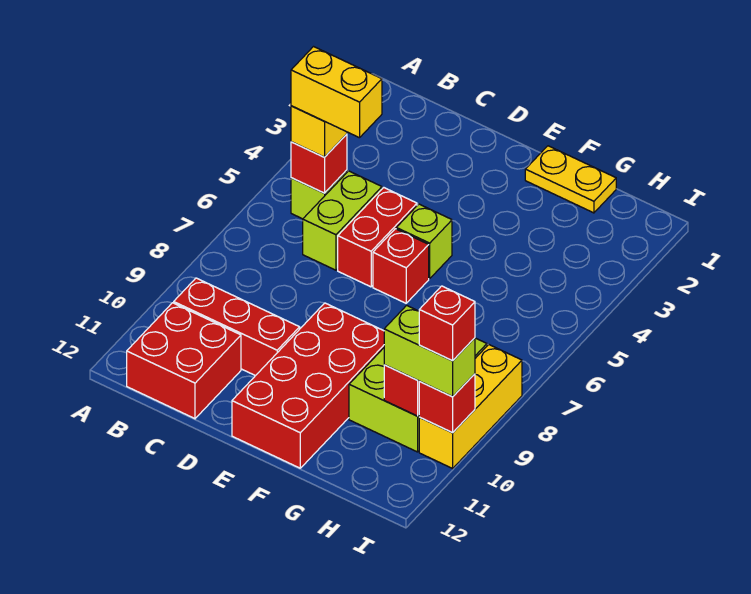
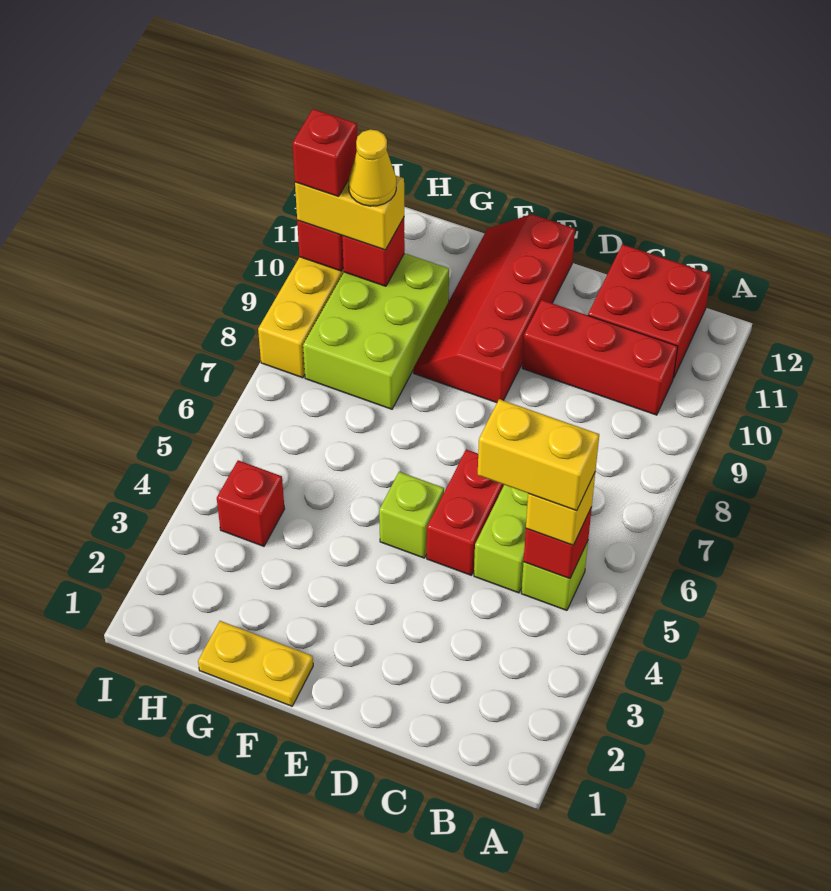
red 1x1 brick [373,229,429,303] -> red 1x1 brick moved to [217,460,285,546]
red 2x4 brick [232,303,384,468] -> red 2x4 slope [414,214,575,403]
lime 1x2 brick [384,305,475,397] -> yellow 1x2 brick [295,176,404,250]
none -> yellow 1x1 cone [348,130,396,206]

